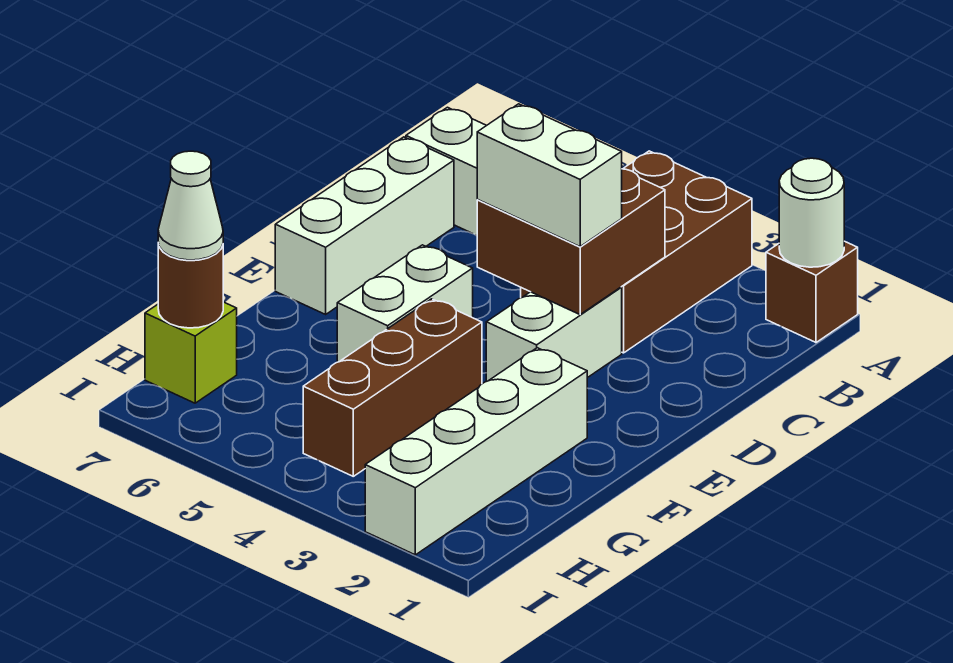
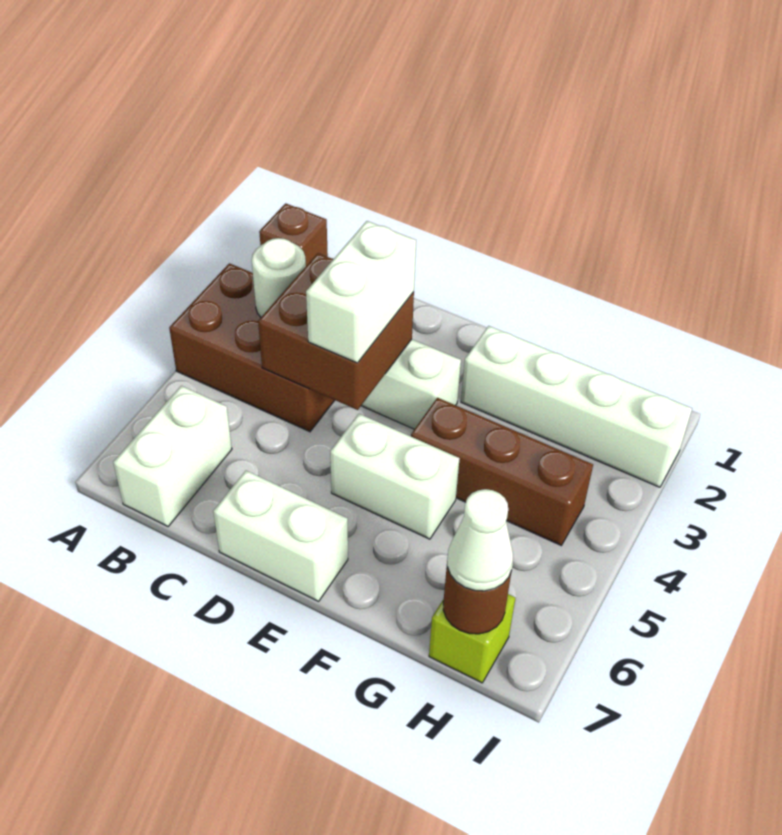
white 1x1 round brick [779,158,844,267] -> white 1x1 round brick moved to [252,238,306,317]
white 1x3 brick [275,137,454,314] -> white 1x2 brick [213,471,348,601]

